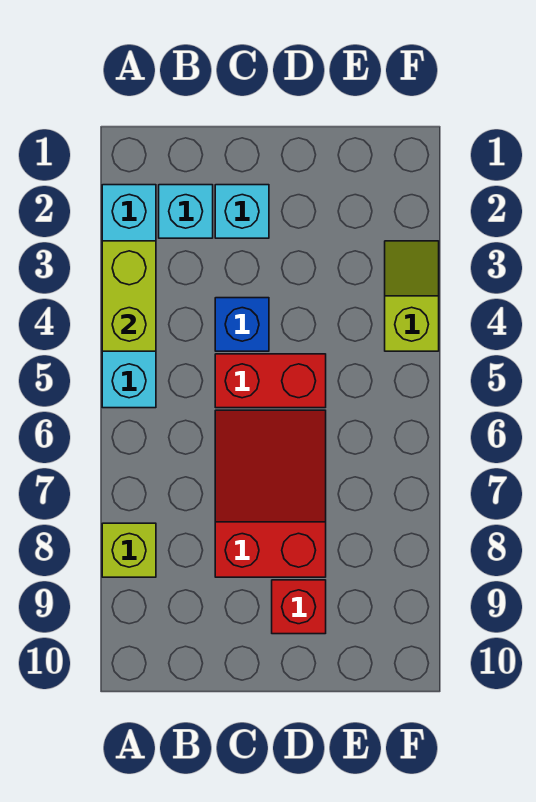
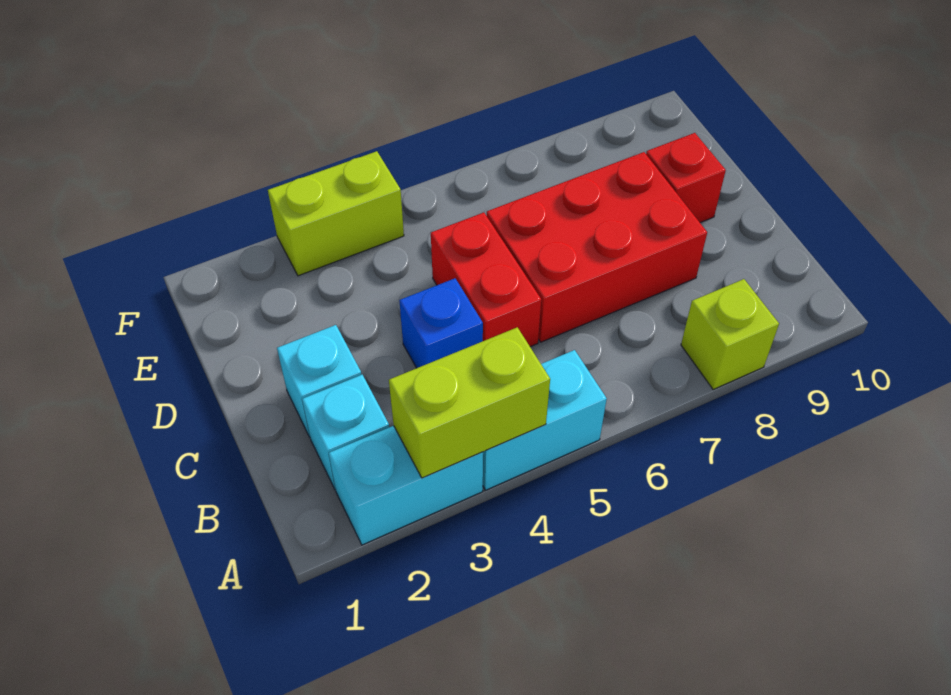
red 2x3 slope [215,410,326,577] -> red 2x3 brick [487,152,707,342]
lime 1x2 slope [385,241,439,351] -> lime 1x2 brick [268,151,404,276]

